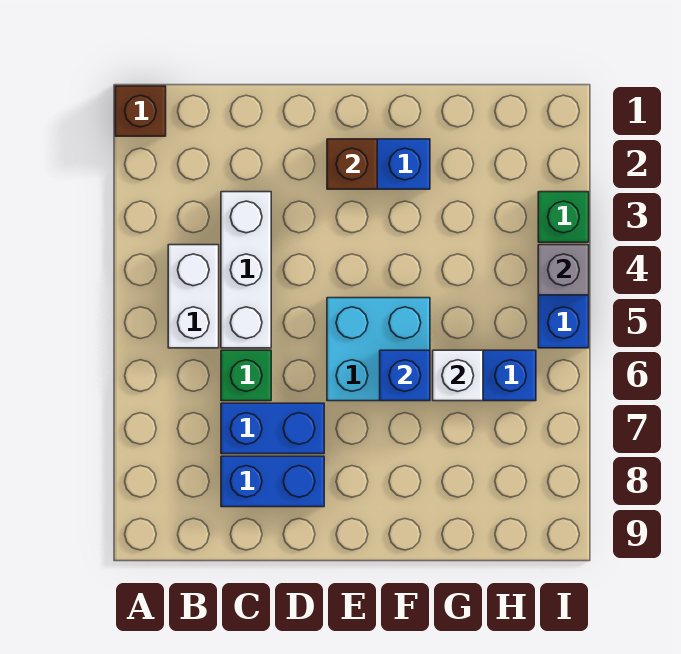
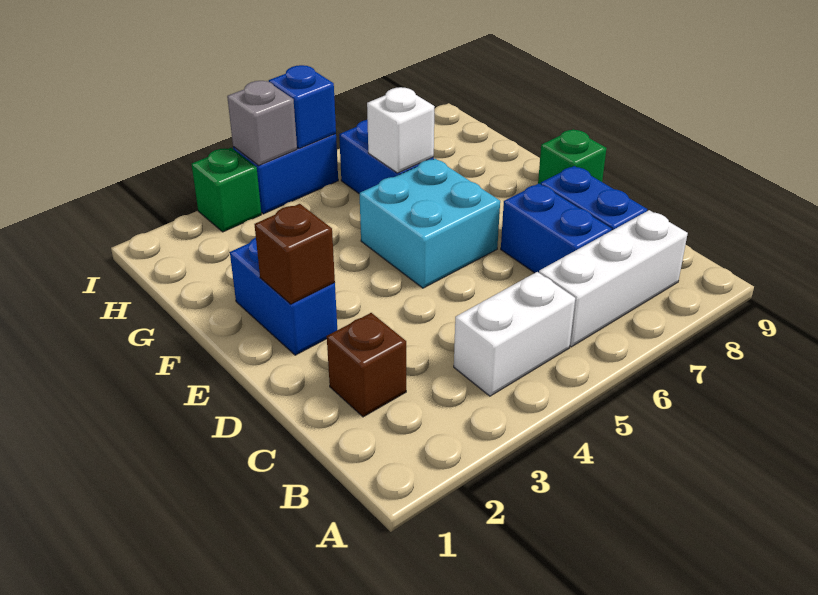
brown 1x1 brick [115,86,166,136] -> brown 1x1 brick moved to [327,313,406,417]
white 1x3 brick [221,192,271,348] -> white 1x3 brick moved to [539,210,688,347]
green 1x1 brick [221,350,271,401] -> green 1x1 brick moved to [538,129,607,184]
blue 1x1 brick [380,350,430,401] -> blue 1x1 brick moved to [269,65,336,149]

